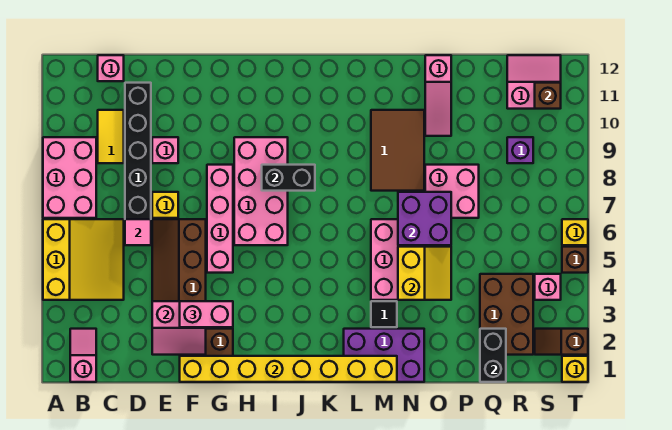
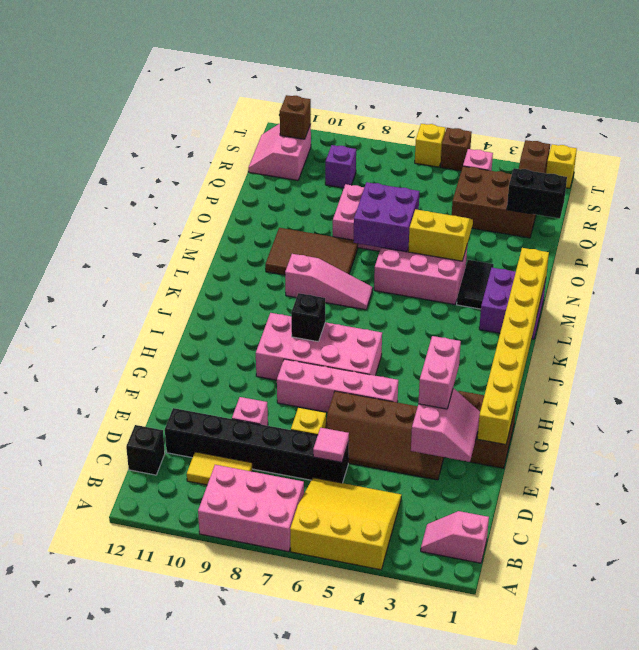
pink 1x1 brick [98,55,124,81] -> black 1x1 brick [126,425,165,475]
black 1x2 brick [262,165,315,191] -> black 1x1 brick [291,293,325,342]
purple 2x3 brick [344,329,424,382] -> purple 2x2 brick [479,268,546,339]
black 1x1 tile [371,301,397,327] -> black 1x2 tile [457,260,494,309]
pink 1x3 slope [425,55,451,136] -> pink 1x3 slope moved to [285,254,373,310]

